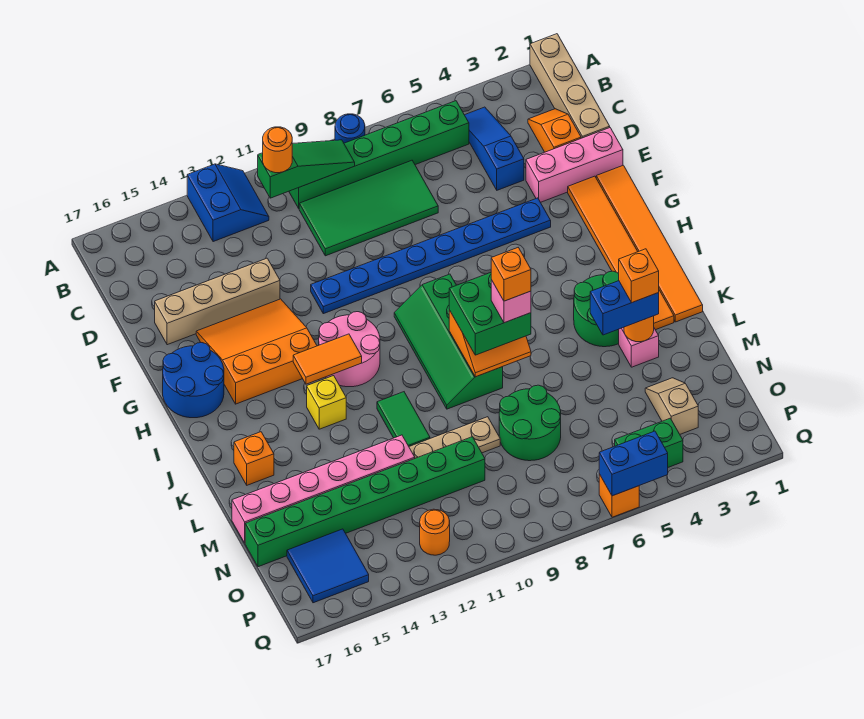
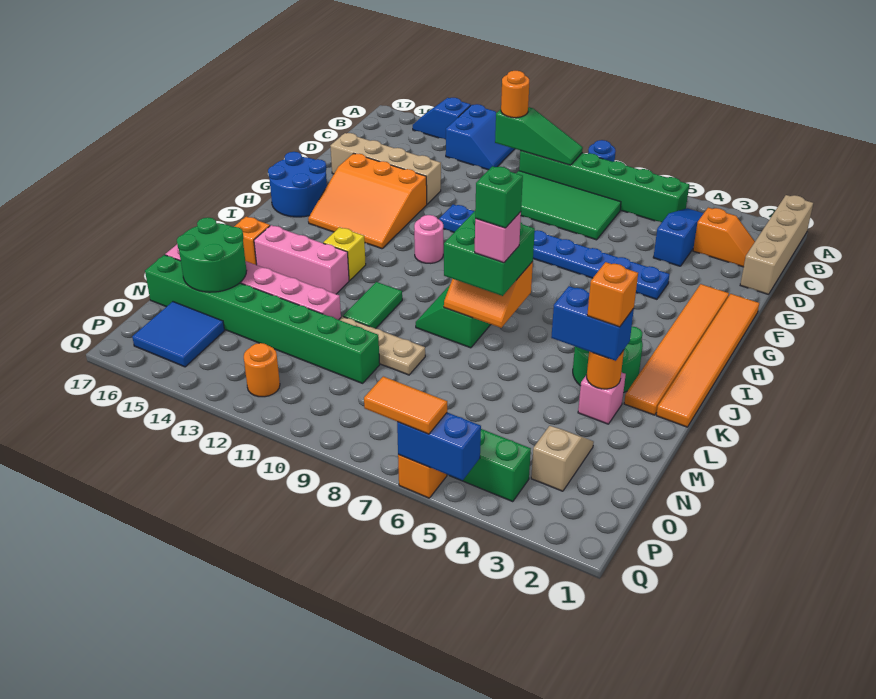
none -> blue 1x2 slope [413,98,471,139]
orange 1x2 slope [528,109,581,152] -> orange 1x2 slope turned to [693,208,755,267]
pink 1x3 brick [526,128,623,202] -> pink 1x3 brick moved to [254,225,349,294]
orange 3x3 slope [196,299,317,404] -> orange 3x3 slope turned to [308,153,427,249]
pink 2x2 round brick [319,312,380,387] -> pink 1x1 round brick [414,215,443,263]
orange 1x2 tile [293,334,362,384] -> orange 1x2 tile moved to [364,376,447,434]
orange 1x1 brick [491,248,531,301] -> green 1x1 brick [475,166,523,228]
green 2x2 round brick [499,385,561,461] -> green 2x2 round brick moved to [177,218,247,292]

